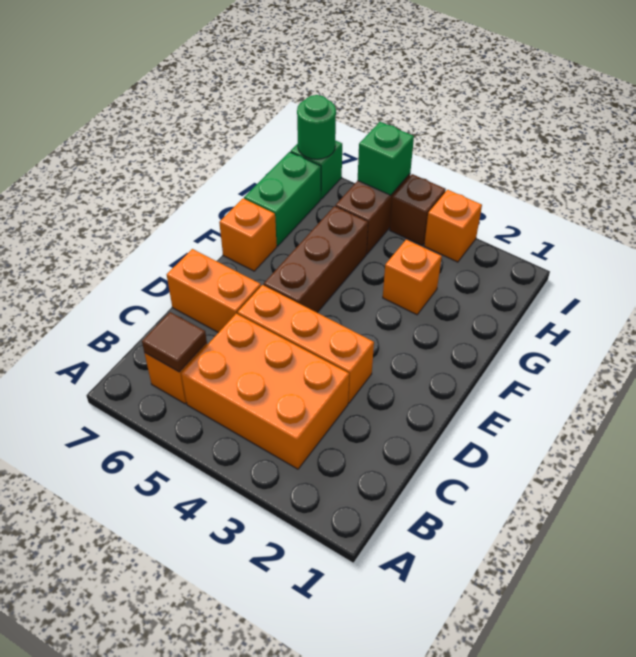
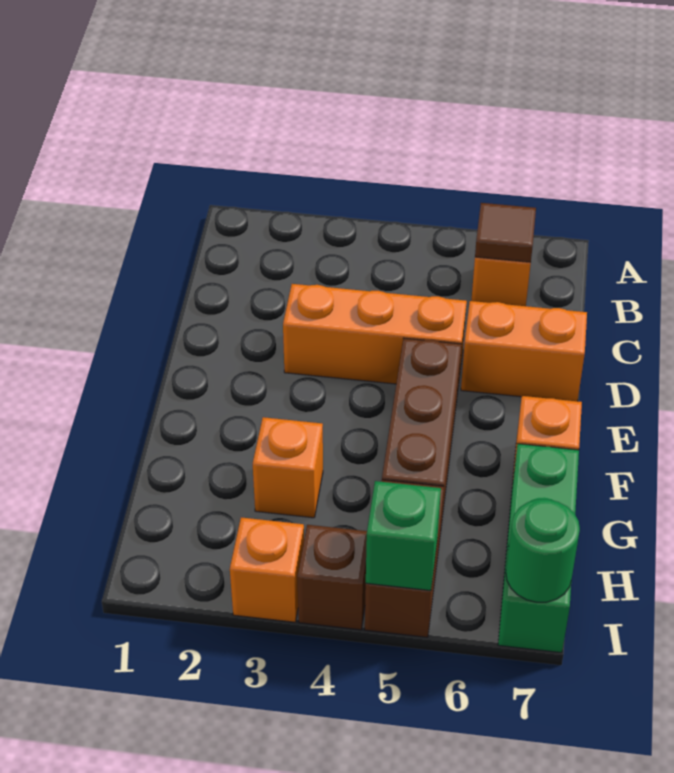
orange 2x3 brick [181,314,349,469] -> none

